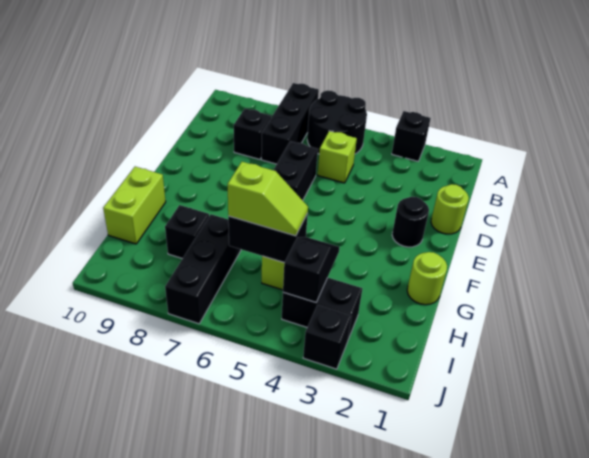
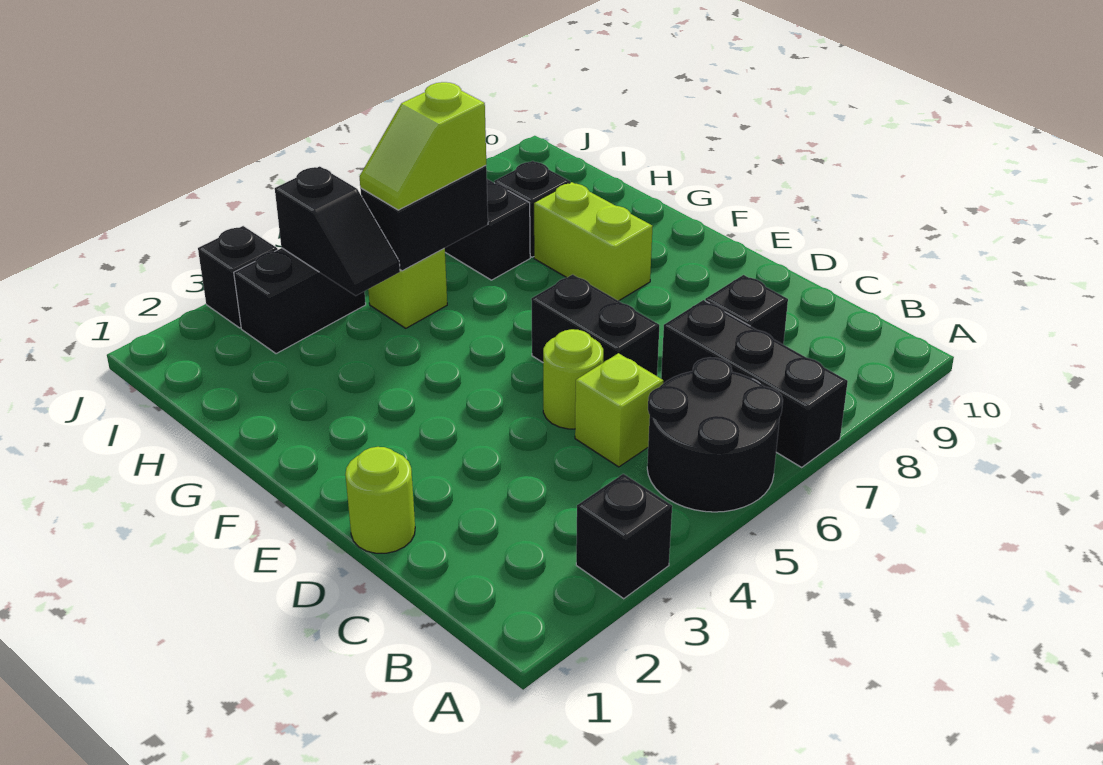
black 1x1 round brick [392,197,429,247] -> none
lime 1x1 round brick [407,252,447,305] -> lime 1x1 round brick moved to [543,329,603,429]
lime 1x2 brick [103,167,166,244] -> lime 1x2 brick moved to [534,182,653,301]

